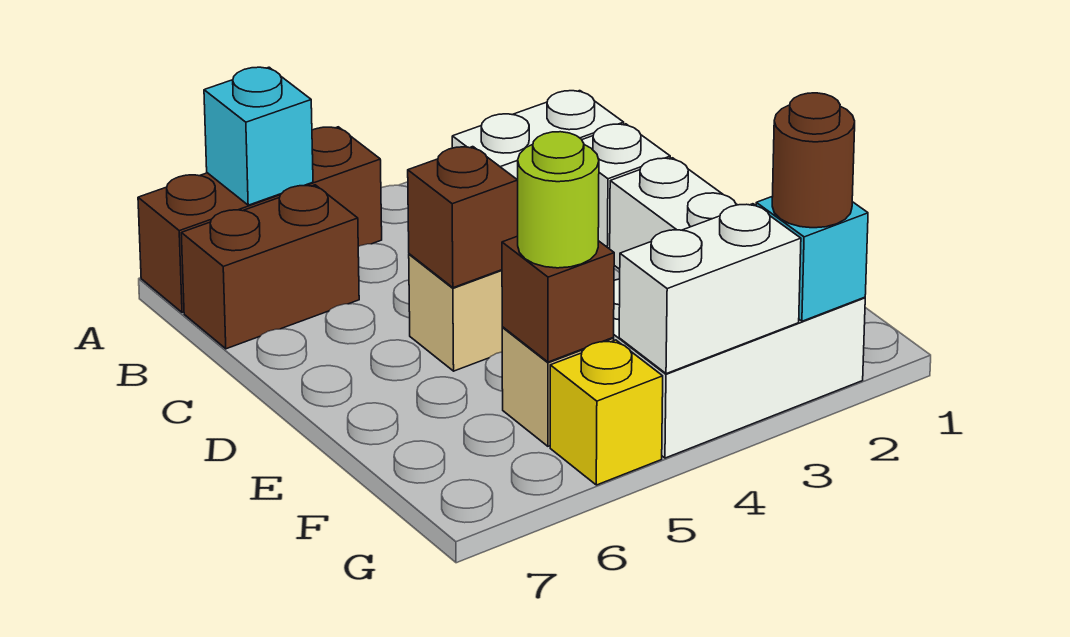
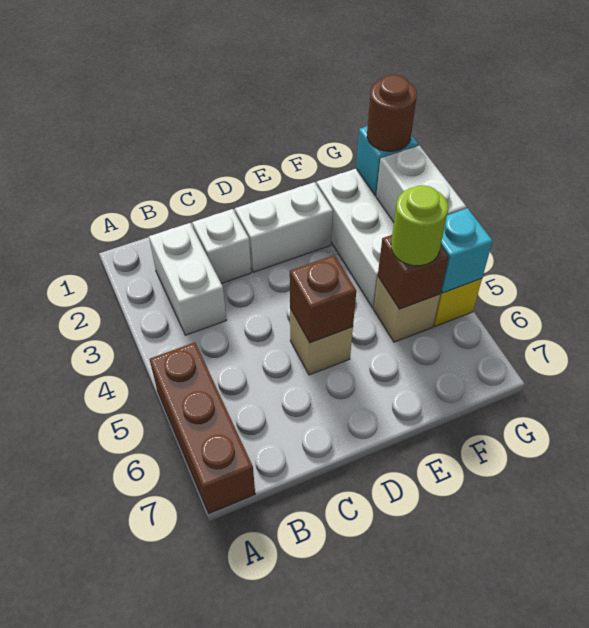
cyan 1x1 brick [204,67,313,205] -> cyan 1x1 brick moved to [441,208,493,293]
brown 1x2 brick [181,185,359,349] -> none

